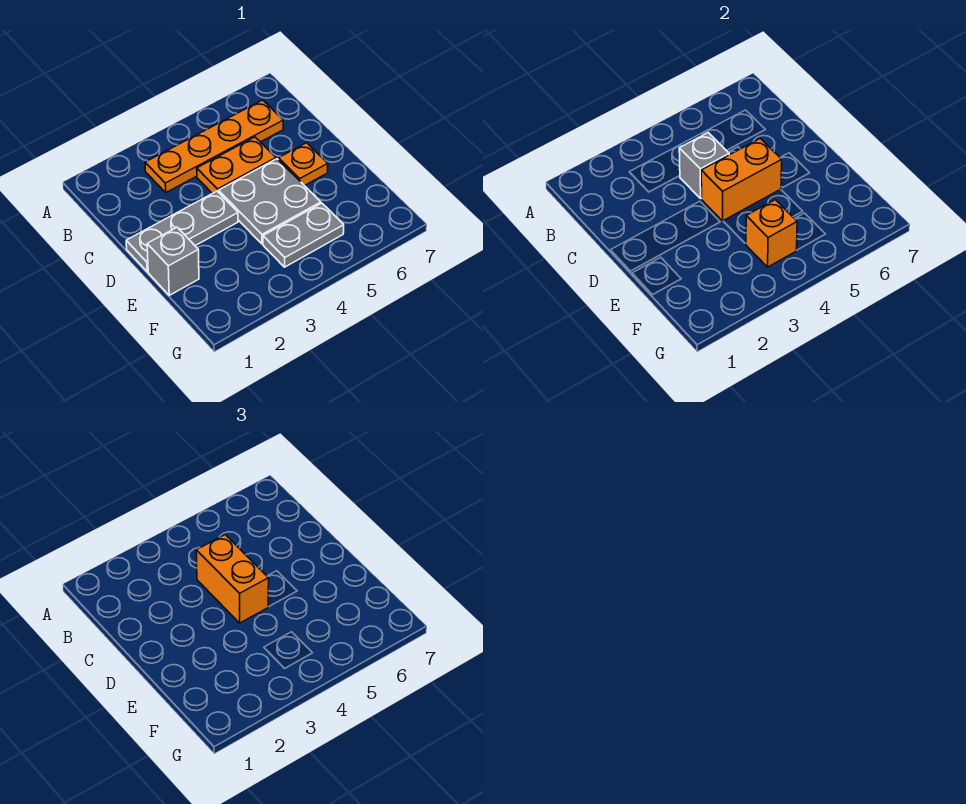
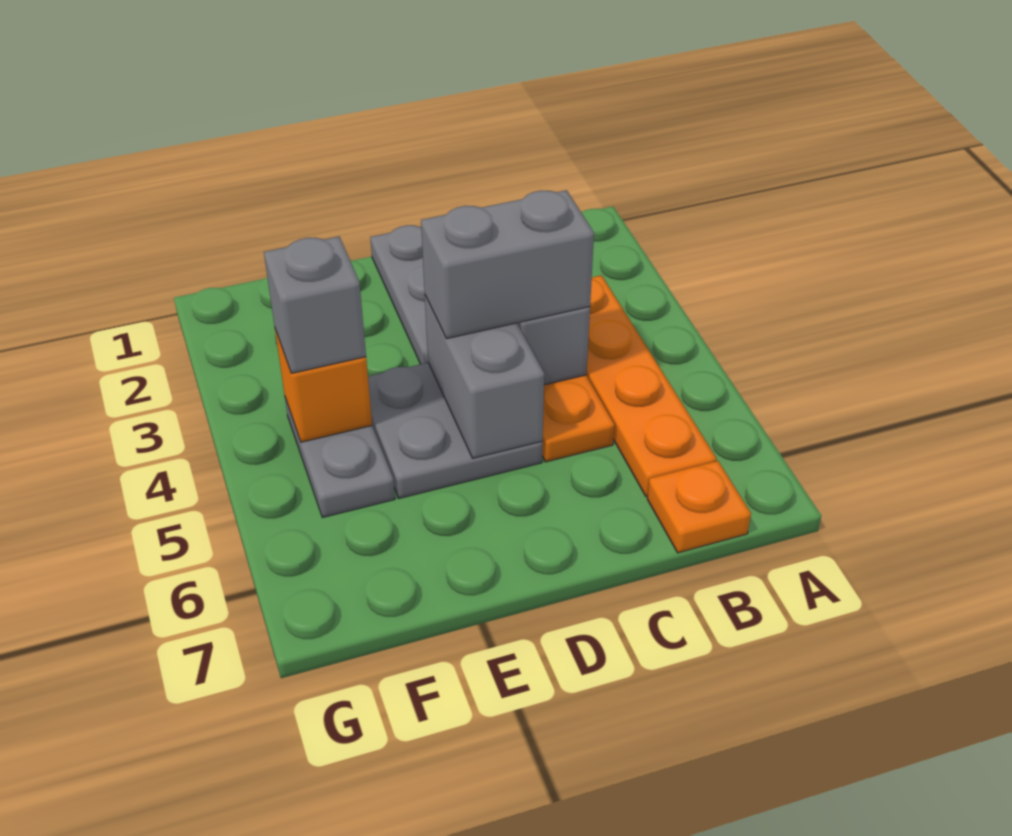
orange 1x2 brick [196,535,269,623] -> grey 1x2 brick [421,190,594,339]
orange 1x2 brick [701,138,782,221] -> grey 1x2 brick [425,296,544,458]
orange 1x1 plate [278,143,328,186] -> orange 1x1 plate moved to [647,461,751,553]
grey 1x1 brick [147,227,199,295] -> grey 1x1 brick moved to [264,237,366,373]

